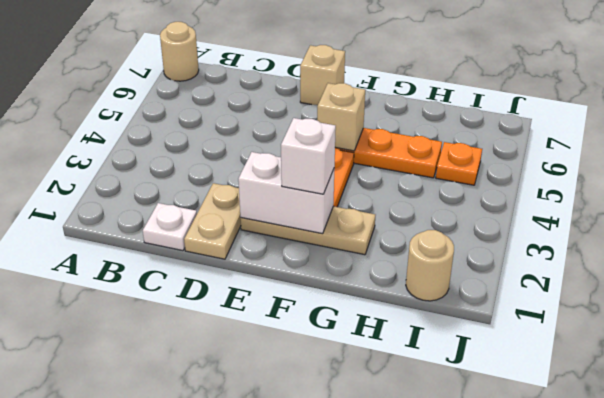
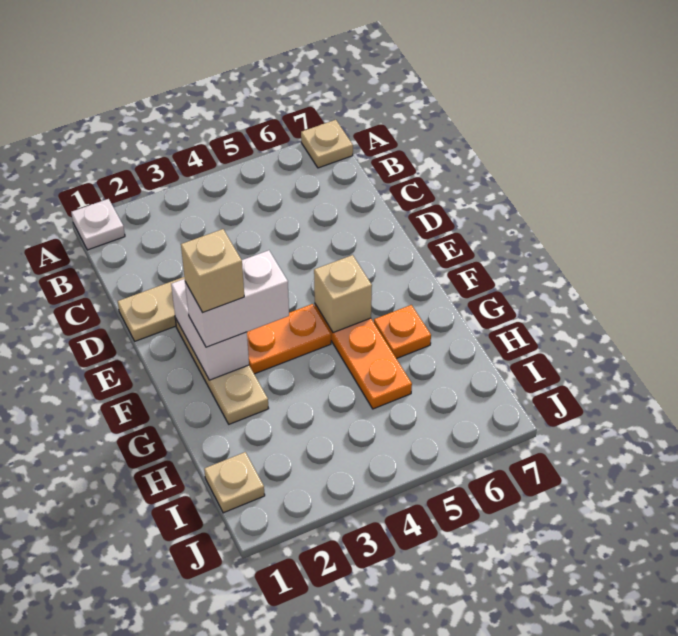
tan 1x1 round brick [160,22,199,81] -> tan 1x1 plate [301,120,353,168]
white 1x1 plate [143,203,197,251] -> white 1x1 plate moved to [71,199,125,250]
tan 1x1 brick [300,45,345,105] -> tan 1x1 brick moved to [181,229,244,312]
white 1x1 brick [281,118,336,194] -> white 1x2 brick [185,250,289,347]
tan 1x1 round brick [406,230,454,301] -> tan 1x1 plate [204,452,265,513]
orange 1x1 plate [436,142,482,185] -> orange 1x1 plate moved to [374,305,431,359]

